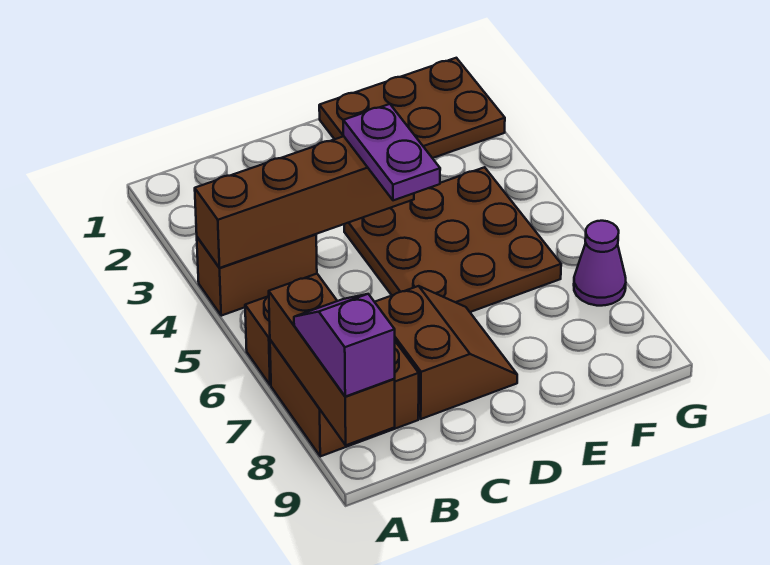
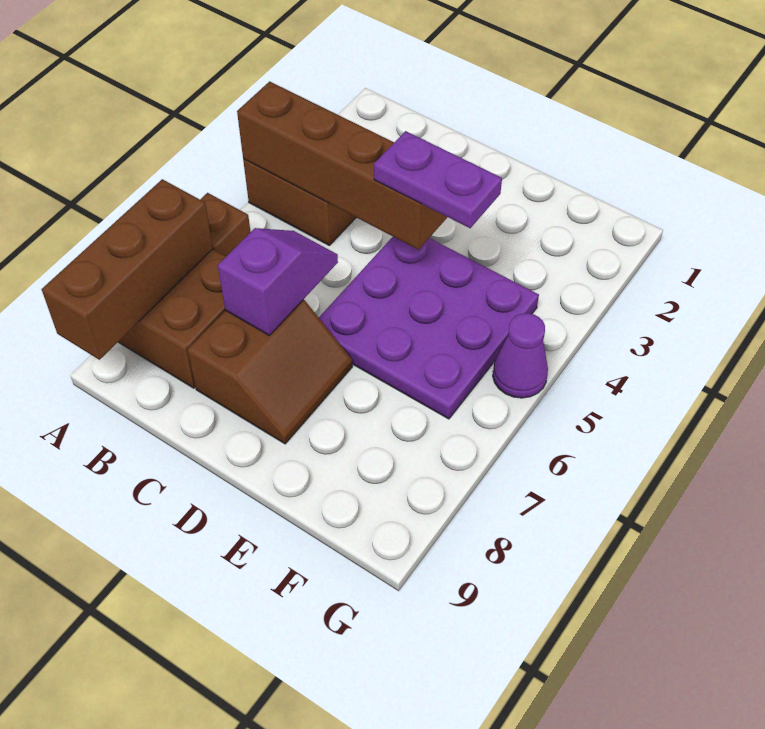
purple 1x2 slope [294,294,395,397] -> purple 1x2 slope moved to [218,228,338,335]
brown 3x3 plate [344,167,561,312] -> purple 3x3 plate [319,237,539,419]
purple 1x2 plate [343,104,440,200] -> purple 1x2 plate turned to [374,131,502,228]
brown 2x3 plate [319,58,505,158] -> none
purple 1x1 cone [574,221,626,306] -> purple 1x1 cone moved to [493,313,548,398]

